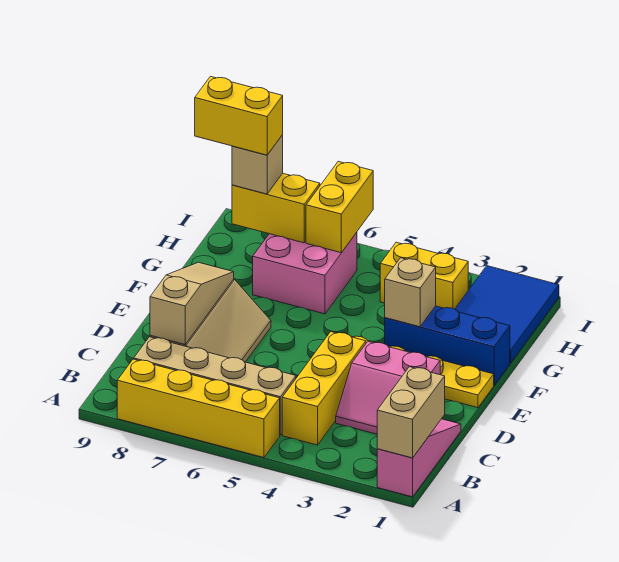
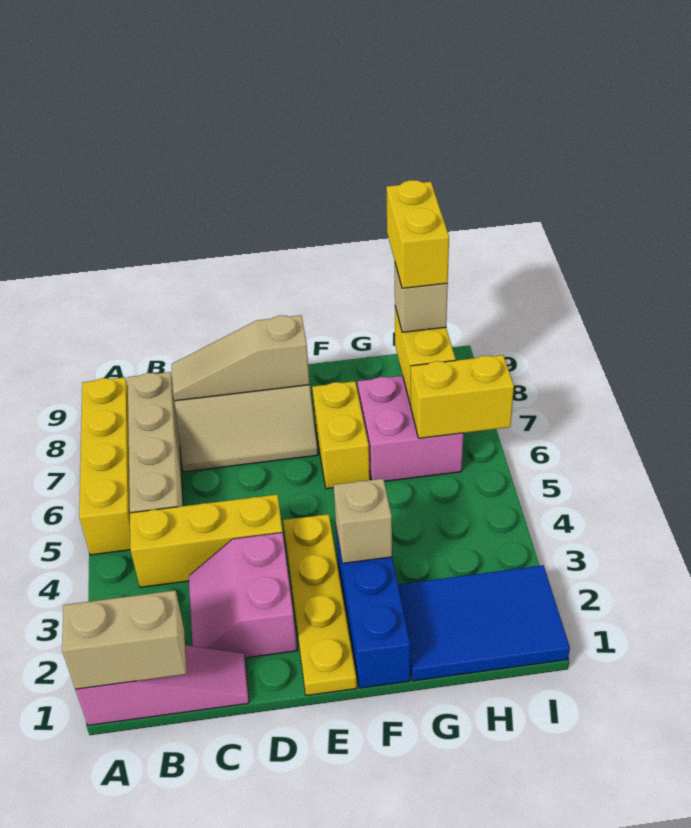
tan 1x3 slope [150,262,234,345] -> tan 1x3 slope turned to [172,315,310,401]
yellow 1x2 brick [380,242,468,309] -> yellow 1x2 brick moved to [312,381,370,489]

